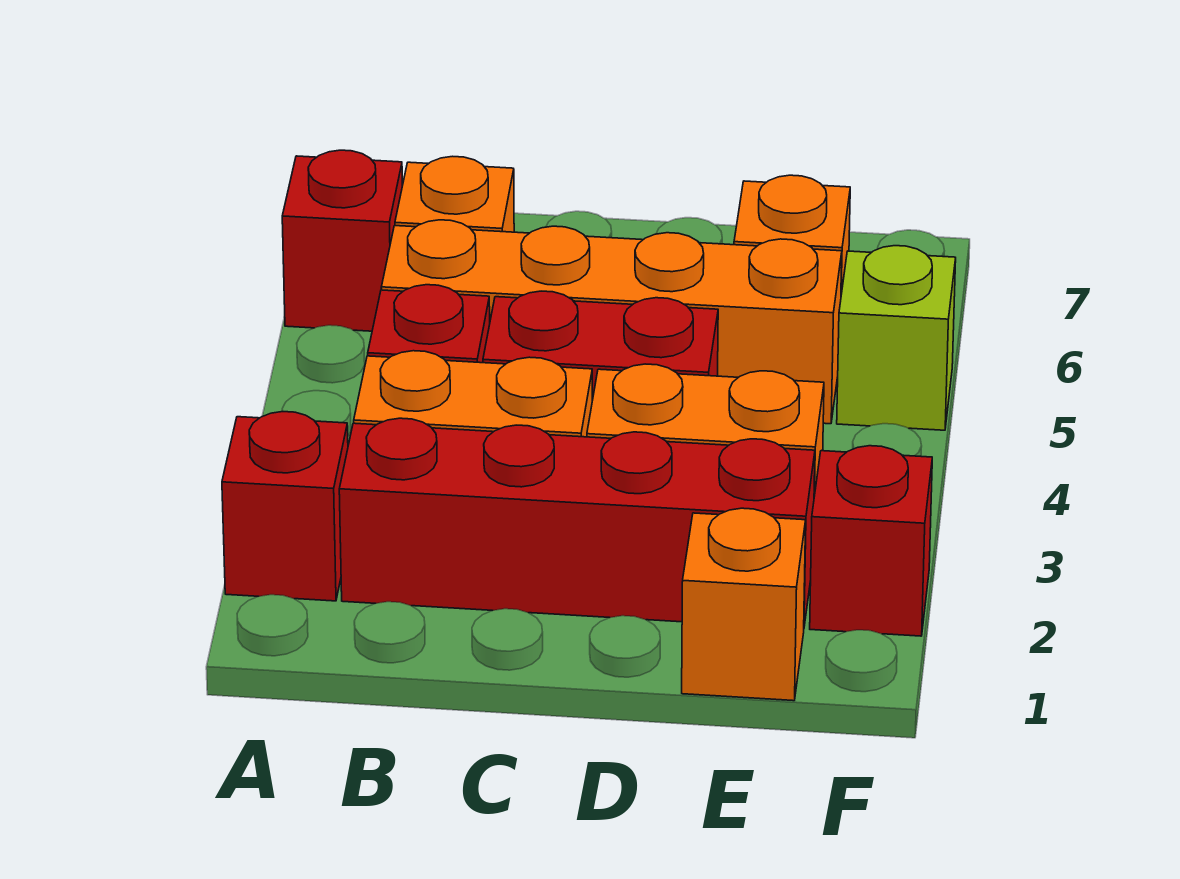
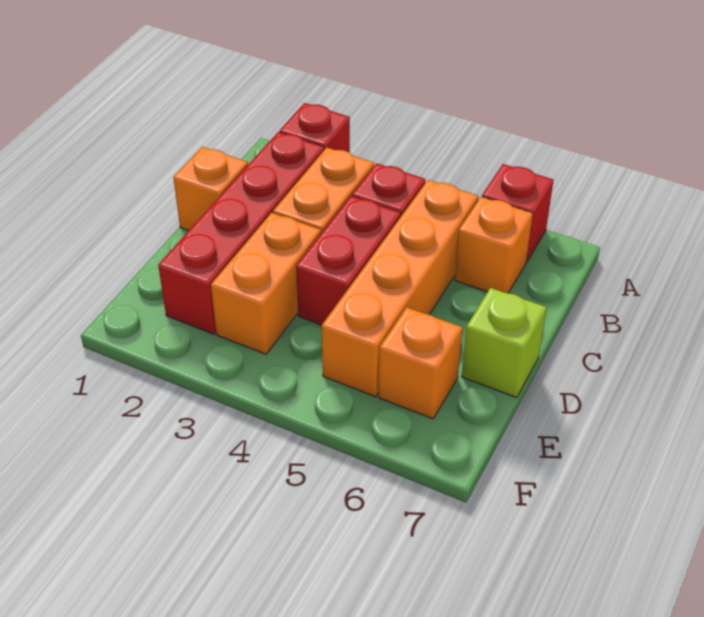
orange 1x1 brick [682,508,806,701] -> orange 1x1 brick moved to [173,147,248,231]
red 1x1 brick [810,446,932,636] -> none
lime 1x1 brick [837,246,956,430] -> lime 1x1 brick moved to [462,288,547,398]

